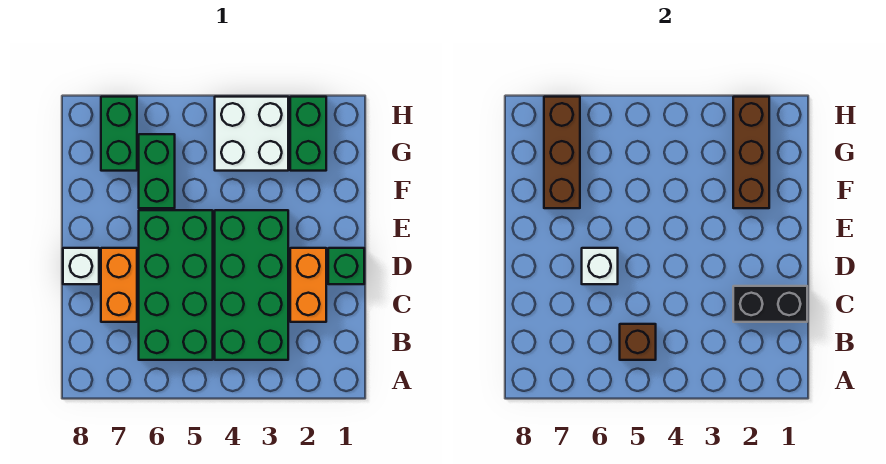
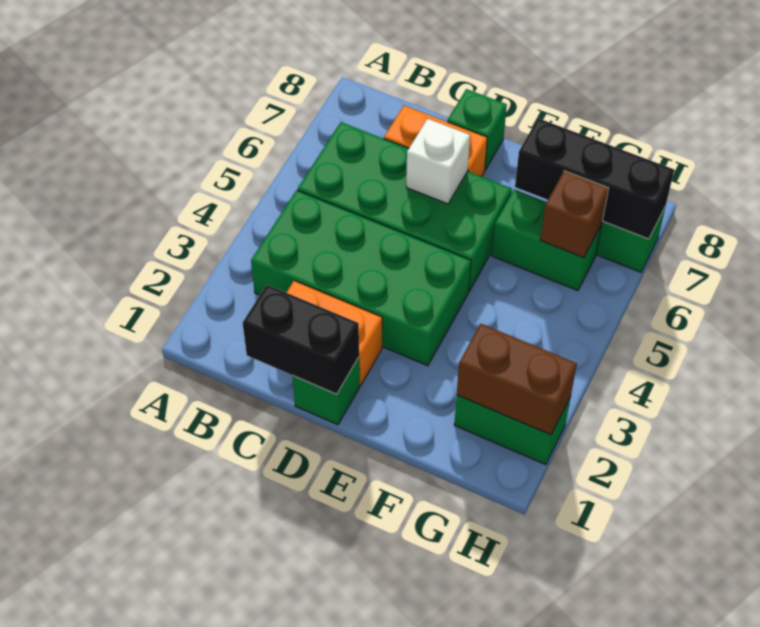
brown 1x1 brick [620,324,656,360] -> brown 1x1 brick moved to [540,171,608,258]
black 1x2 brick [733,286,807,322] -> black 1x2 brick turned to [243,285,359,394]
white 1x1 brick [63,248,99,284] -> green 1x1 brick [447,89,507,170]
brown 1x3 brick [733,97,769,208] -> brown 1x2 brick [457,324,577,435]
brown 1x3 brick [544,97,580,208] -> black 1x3 brick [515,118,674,239]
white 2x2 brick [215,97,288,171] -> none

